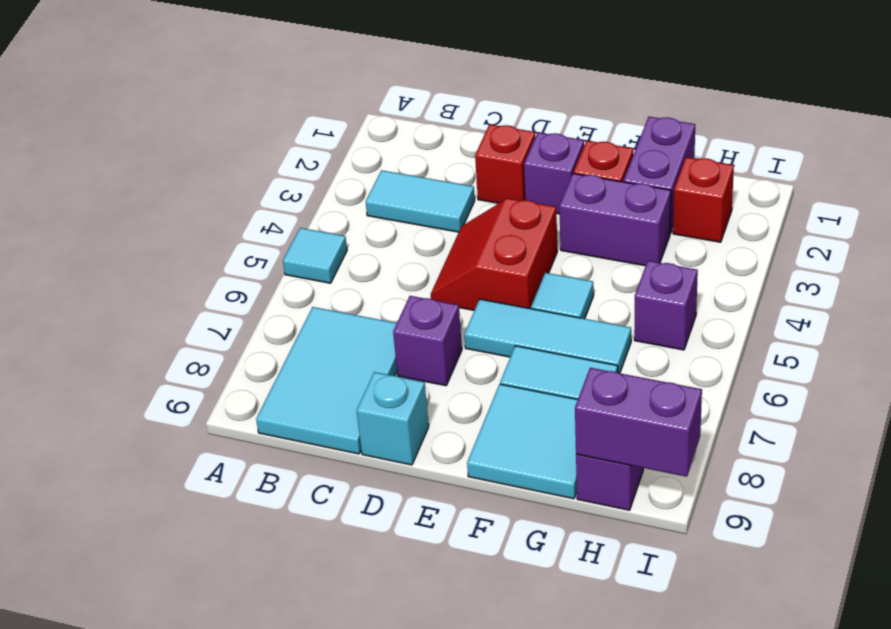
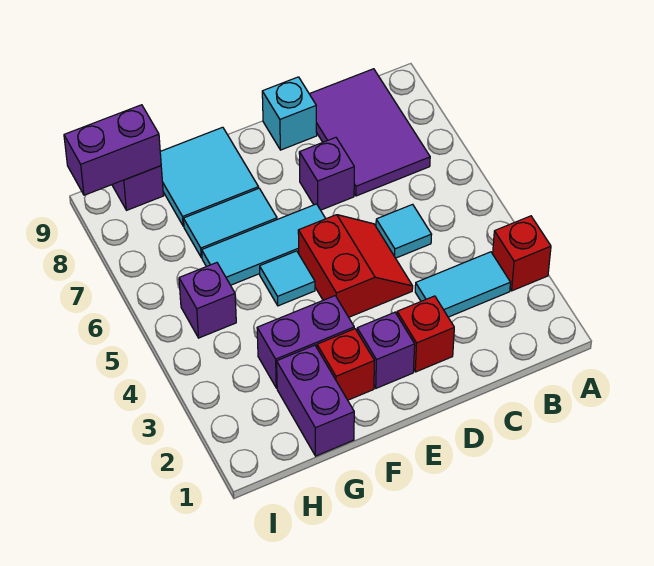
cyan 1x1 tile [283,228,347,283] -> cyan 1x1 tile moved to [376,204,432,258]
cyan 2x3 tile [256,307,397,454] -> purple 2x3 tile [310,69,430,196]
red 1x1 brick [673,157,734,242] -> red 1x1 brick moved to [493,216,551,291]

